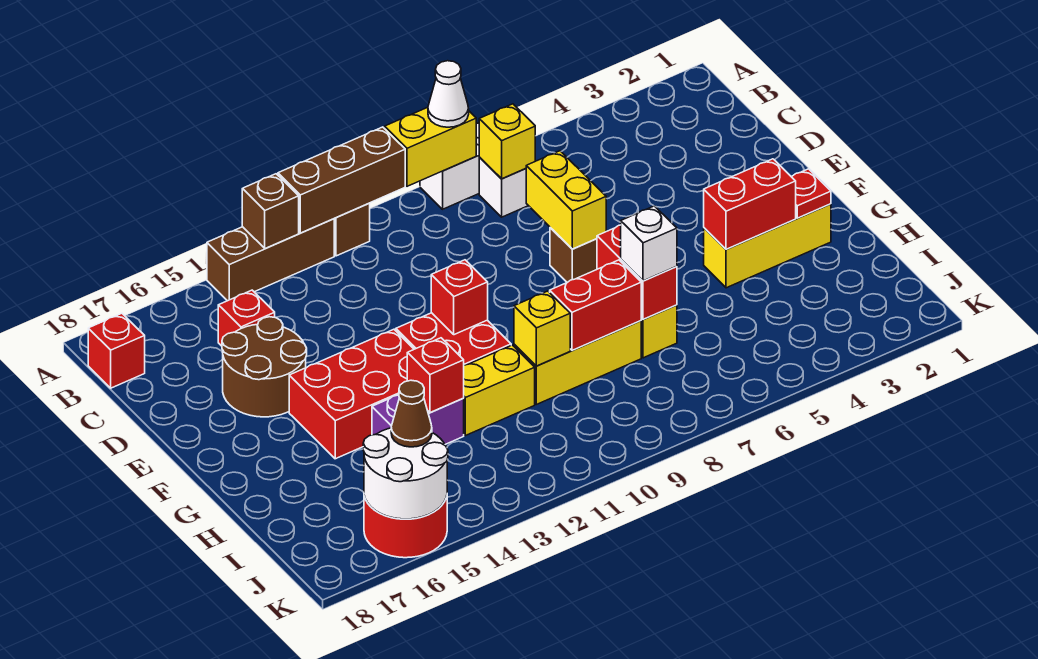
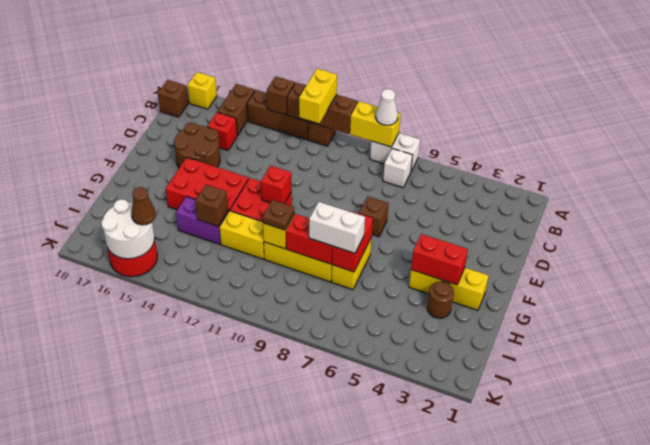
none -> brown 1x2 brick [217,84,255,135]
yellow 1x1 brick [479,104,535,179] -> yellow 1x1 brick moved to [187,72,217,109]
red 1x1 brick [88,313,145,388] -> brown 1x1 brick [158,80,188,117]
yellow 1x2 brick [526,151,606,249] -> yellow 1x2 brick moved to [299,69,337,123]
red 1x1 plate [791,169,831,218] -> none
none -> brown 1x1 round brick [427,282,454,318]
white 1x1 brick [621,206,677,281] -> white 1x2 brick [309,202,365,253]
none -> brown 1x1 plate [263,200,294,230]
red 1x1 brick [407,338,464,413] -> brown 1x1 brick [195,185,229,226]

